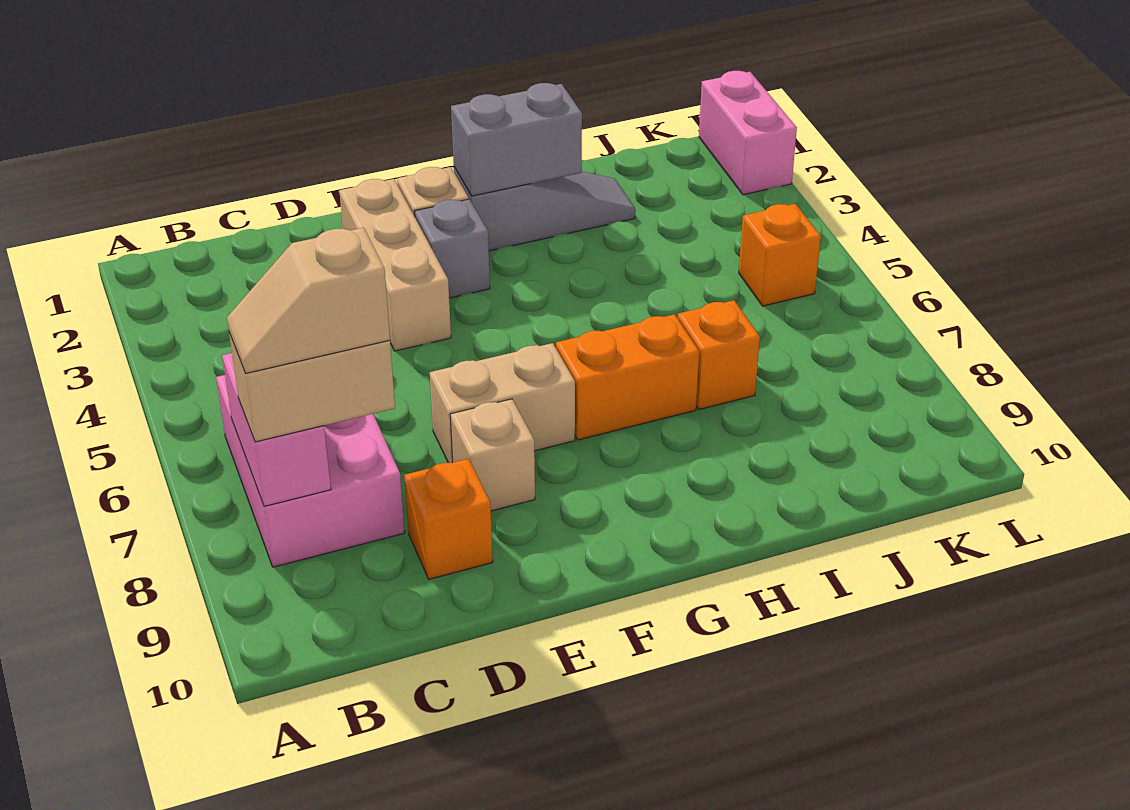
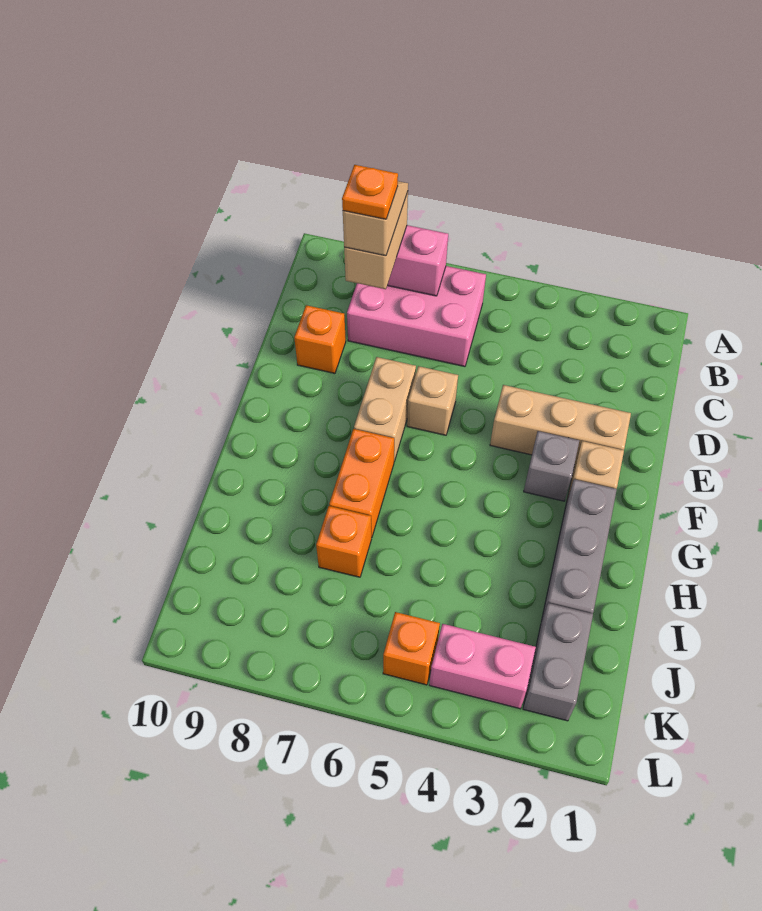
none -> orange 1x1 plate [342,165,398,219]
tan 1x1 brick [450,399,535,511] -> tan 1x1 brick moved to [407,366,458,435]
grey 1x3 slope [454,167,635,251] -> grey 1x3 brick [542,479,617,619]
grey 1x2 brick [451,83,582,196] -> grey 1x2 brick moved to [523,603,593,721]
pink 1x2 brick [699,71,797,195] -> pink 1x2 brick moved to [429,624,536,709]

